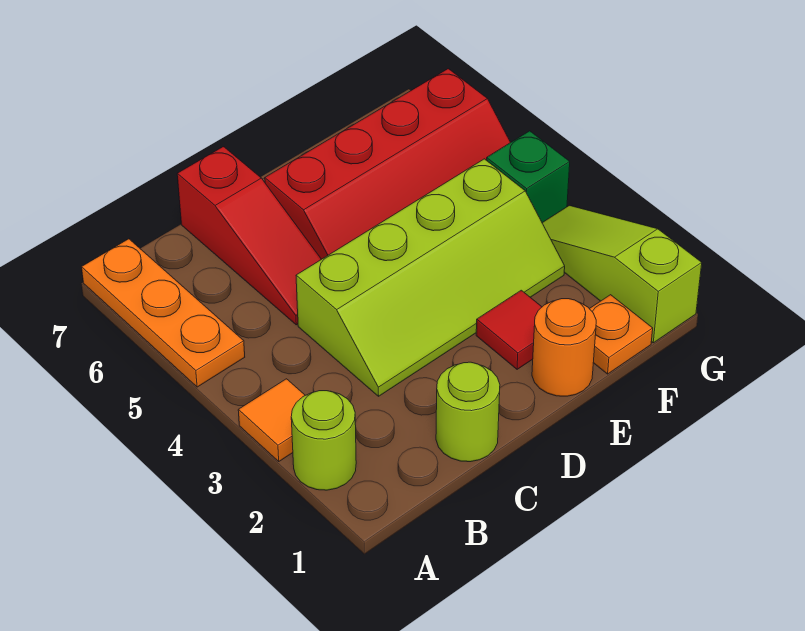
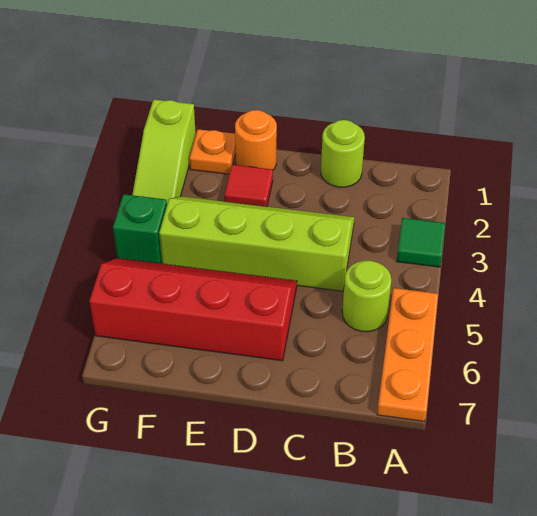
lime 1x1 round brick [291,391,356,490] -> lime 1x1 round brick moved to [342,261,391,332]
orange 1x1 tile [238,379,305,461] -> green 1x1 tile [397,218,445,267]
red 1x3 slope [177,147,321,325] -> none

